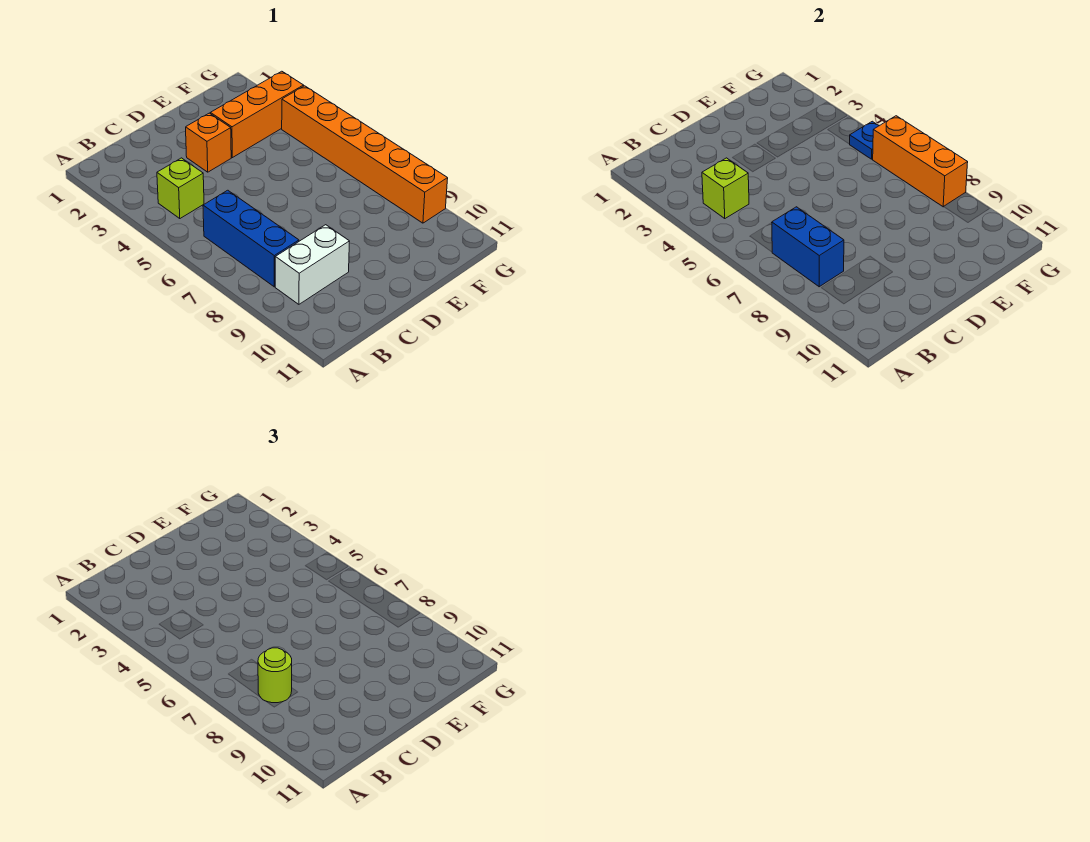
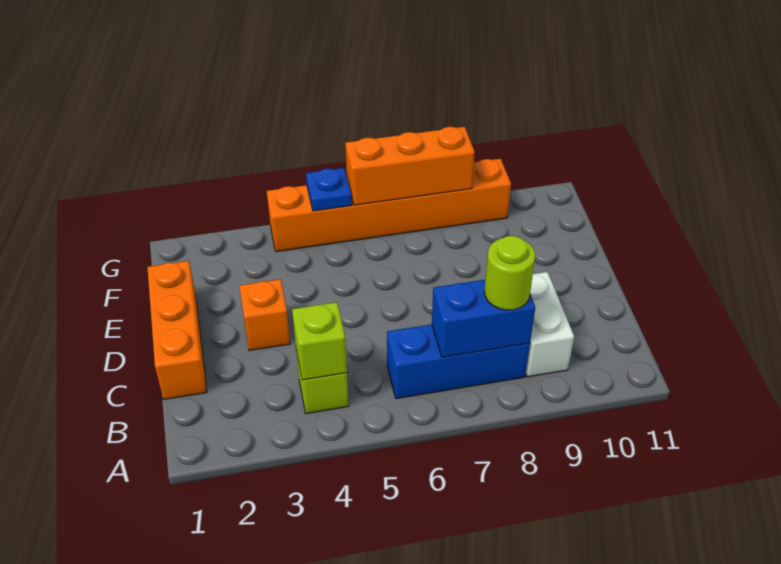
orange 1x3 brick [211,71,304,158] -> orange 1x3 brick moved to [147,261,207,399]

